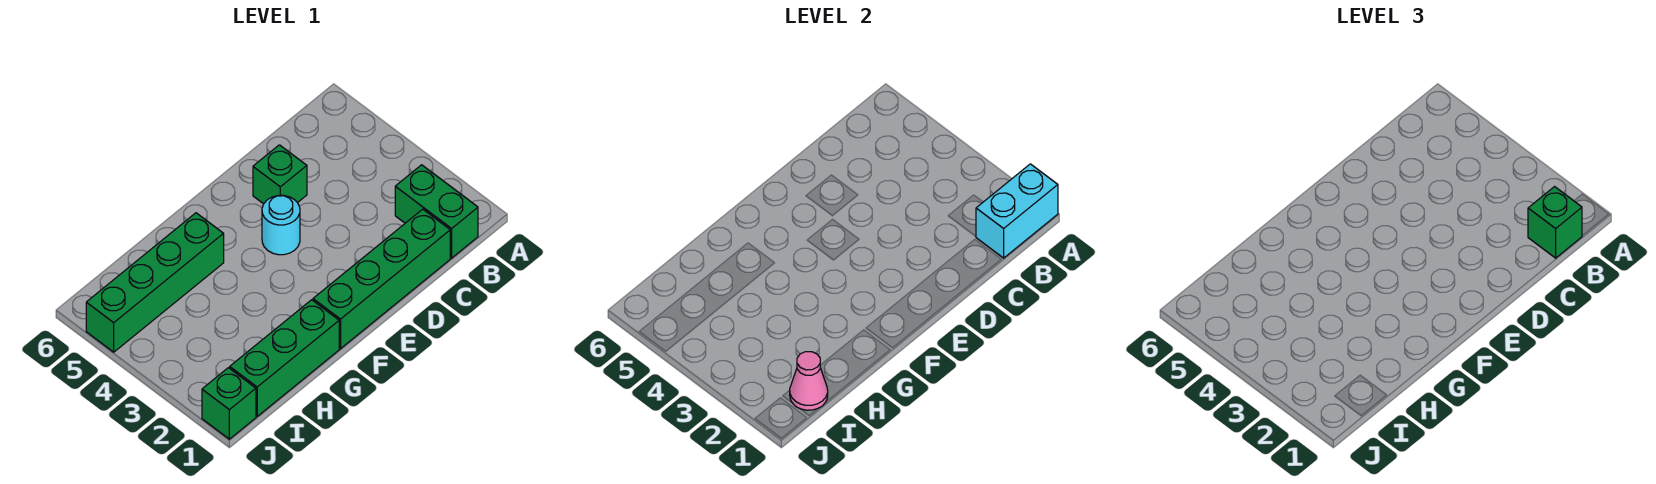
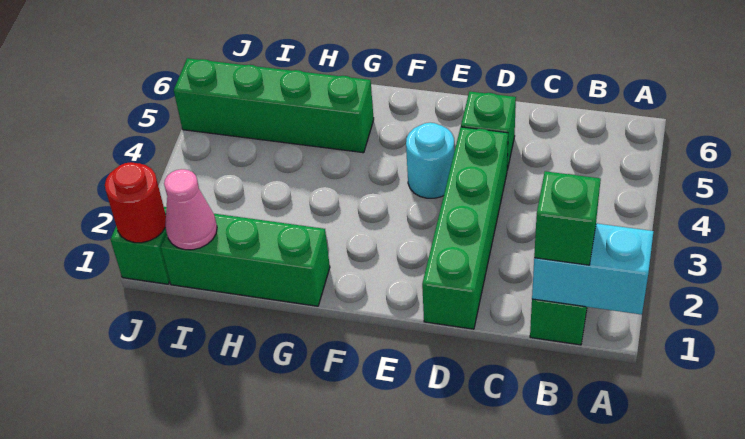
green 1x4 brick [313,209,450,349] -> green 1x4 brick turned to [422,127,508,329]
none -> red 1x1 round brick [105,162,166,243]

